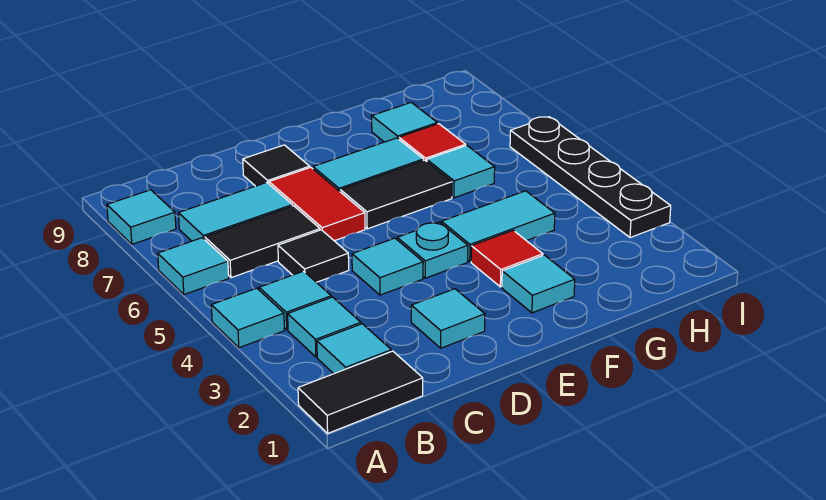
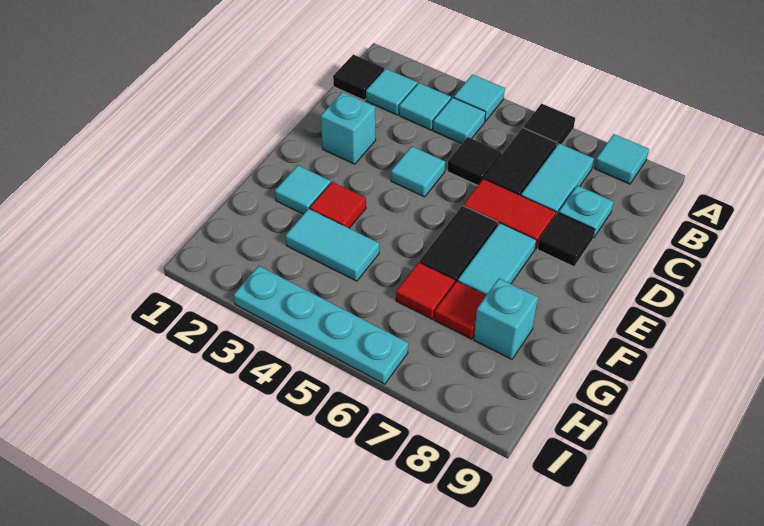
black 1x2 tile [298,351,423,433] -> black 1x1 tile [333,54,384,100]
cyan 1x1 tile [158,238,229,294] -> black 1x1 tile [524,104,575,145]
cyan 1x1 tile [411,289,485,348] -> cyan 1x1 brick [321,92,376,164]
cyan 1x1 plate [397,222,468,278] -> cyan 1x1 plate moved to [559,186,613,238]
cyan 1x2 tile [441,191,555,262] -> cyan 1x2 tile turned to [285,209,379,281]
cyan 1x1 tile [427,146,495,198] -> red 1x1 tile [396,262,455,319]
cyan 1x1 tile [372,103,437,142] -> cyan 1x1 brick [474,279,538,359]
black 1x4 plate [510,117,671,238] -> cyan 1x4 plate [234,266,408,384]

